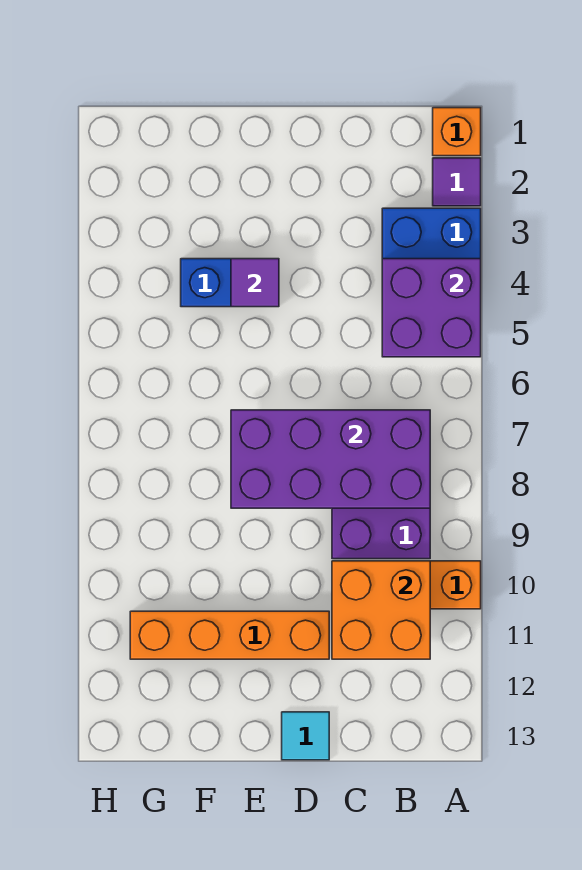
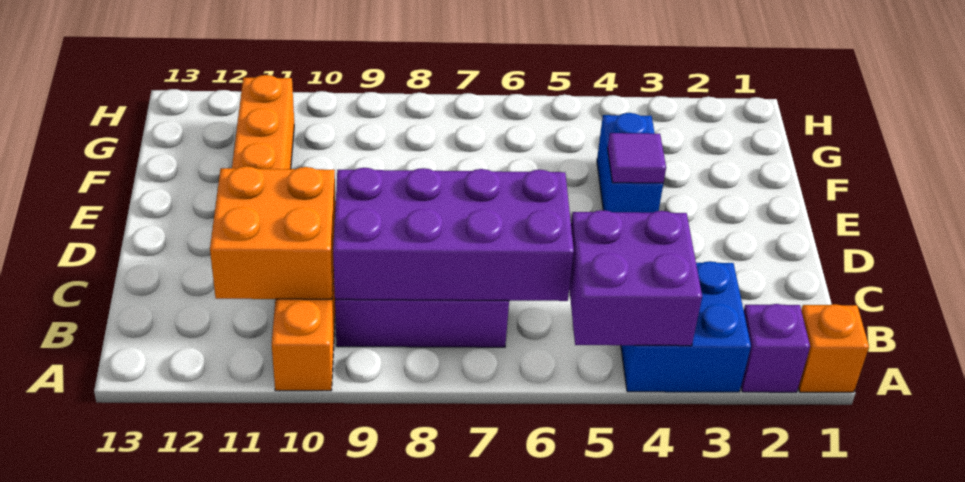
purple 1x1 tile [433,158,481,206] -> purple 1x1 brick [741,304,810,392]
purple 2x4 brick [231,410,430,508] -> purple 2x4 brick turned to [333,168,574,301]
cyan 1x1 tile [282,712,329,760] -> none

